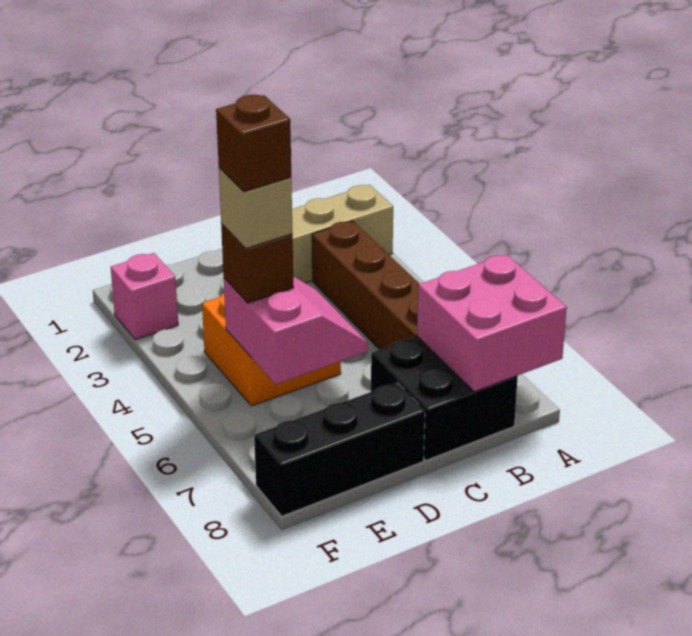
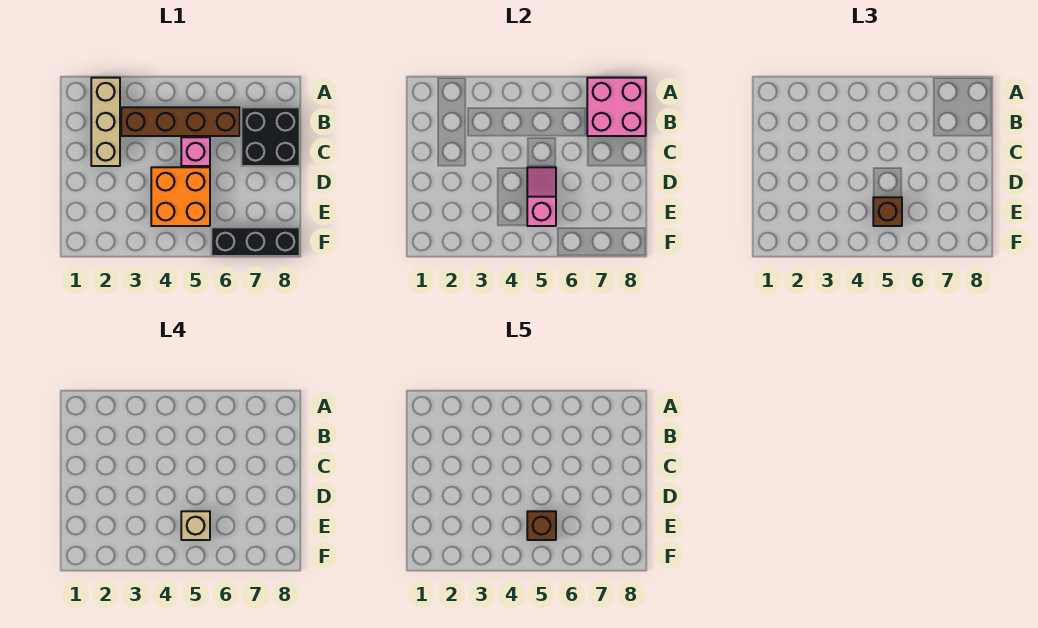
pink 2x2 slope [224,276,368,384] -> pink 1x2 slope [527,167,556,226]
black 1x3 brick [254,383,425,516] -> black 1x3 brick turned to [211,227,300,256]
pink 1x1 brick [111,253,178,340] -> pink 1x1 brick moved to [181,137,210,166]

